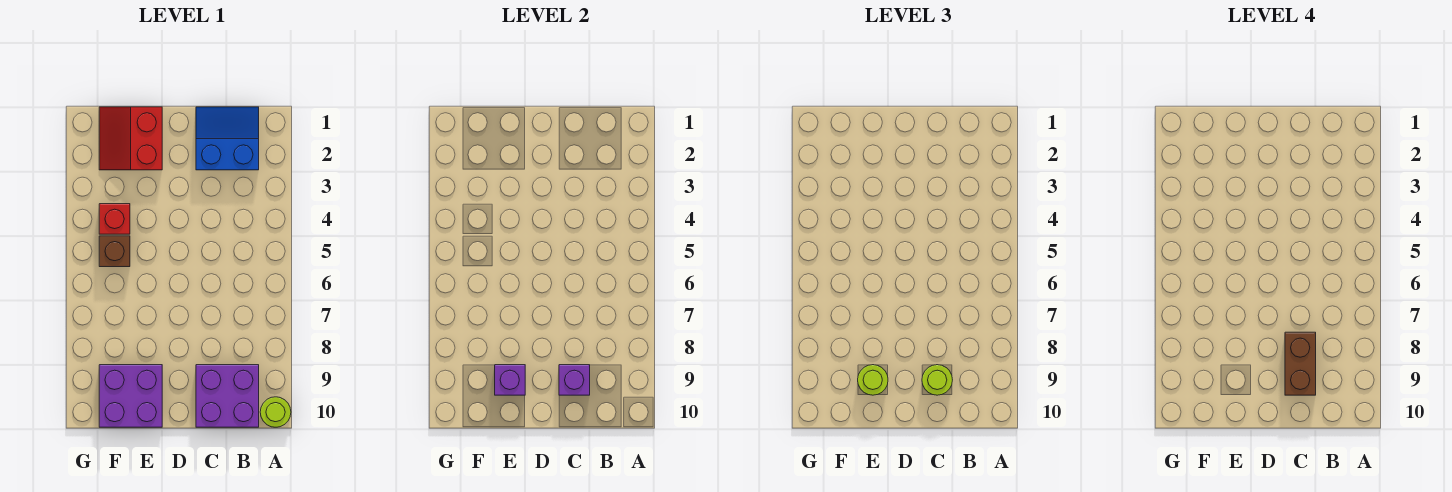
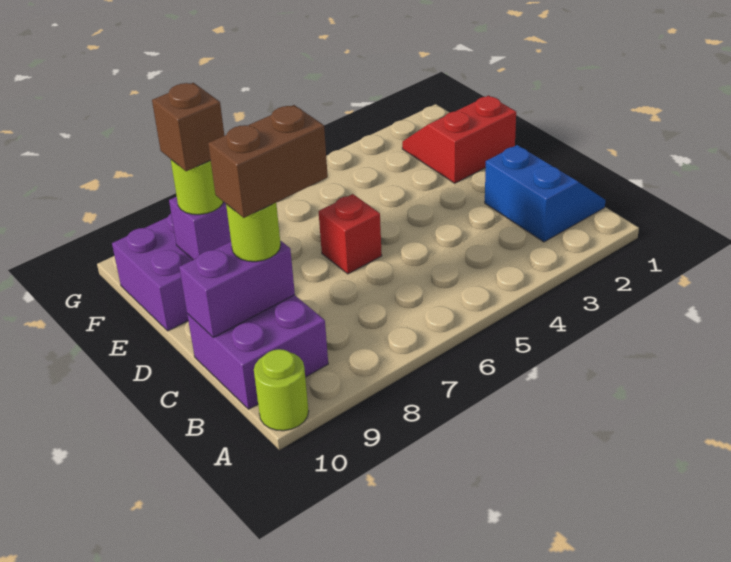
purple 1x1 brick [559,365,590,395] -> purple 1x2 brick [179,240,295,337]
red 1x1 brick [99,204,130,234] -> red 1x1 brick moved to [318,194,382,274]
brown 1x1 brick [99,236,130,267] -> brown 1x1 brick moved to [152,83,224,171]

